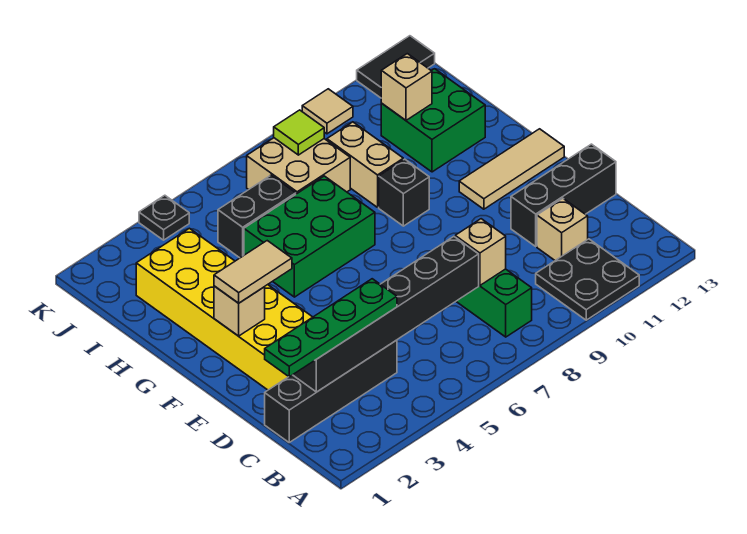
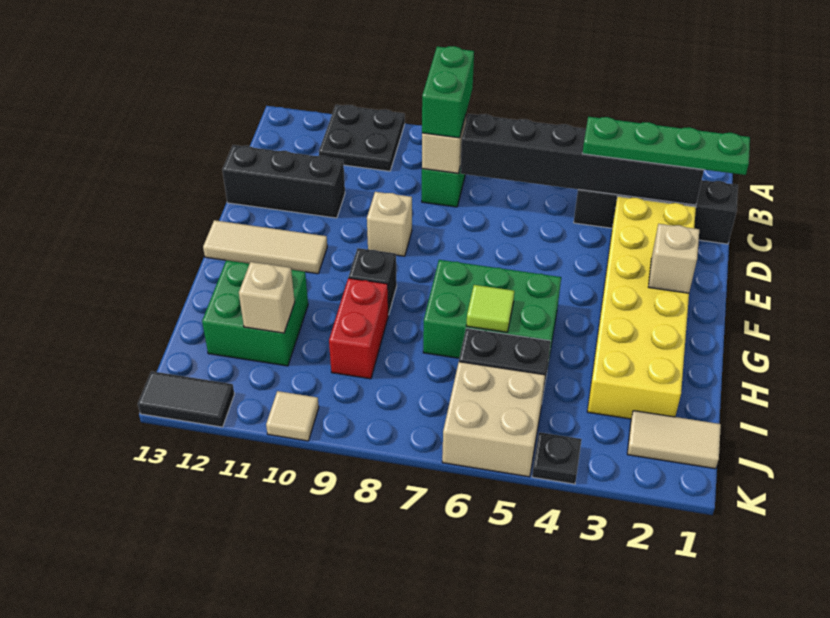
none -> green 1x2 brick [422,46,474,138]
tan 1x1 brick [537,198,588,260] -> tan 1x1 brick moved to [367,192,412,256]
tan 1x2 tile [214,241,292,303] -> tan 1x2 tile moved to [627,411,721,469]
tan 1x2 brick [327,122,403,207] -> red 1x2 brick [329,278,388,379]
tan 2x2 brick [247,138,350,194] -> tan 2x2 brick moved to [442,362,545,477]
lime 1x1 tile [274,110,324,155] -> lime 1x1 tile moved to [466,285,514,332]

